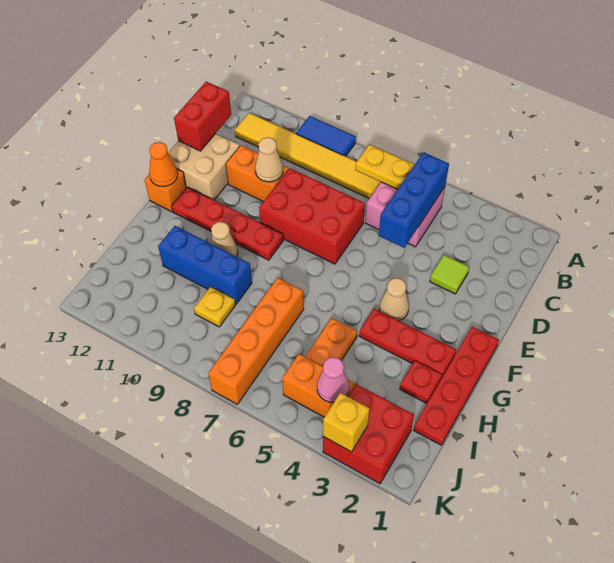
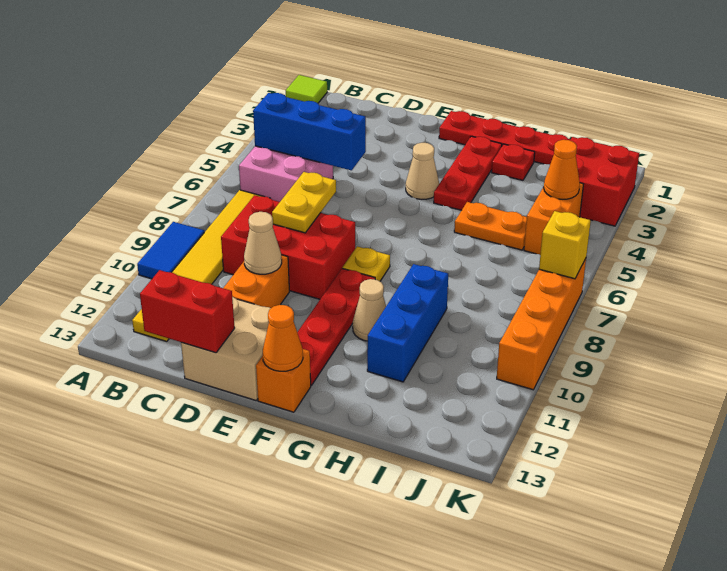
yellow 1x2 plate [355,145,414,189] -> yellow 1x2 plate moved to [272,172,336,233]
lime 1x1 tile [430,255,469,294] -> lime 1x1 tile moved to [286,75,327,103]
red 2x3 brick [259,168,365,264] -> red 2x3 brick turned to [221,195,355,299]
orange 1x4 brick [208,278,304,404] -> orange 1x4 brick turned to [497,259,586,390]
yellow 1x1 plate [194,287,236,327] -> yellow 1x1 plate moved to [343,246,390,281]
pink 1x1 cone [317,357,349,403] -> orange 1x1 cone [544,140,580,199]
yellow 1x1 brick [323,393,370,452] -> yellow 1x1 brick moved to [539,211,591,279]

